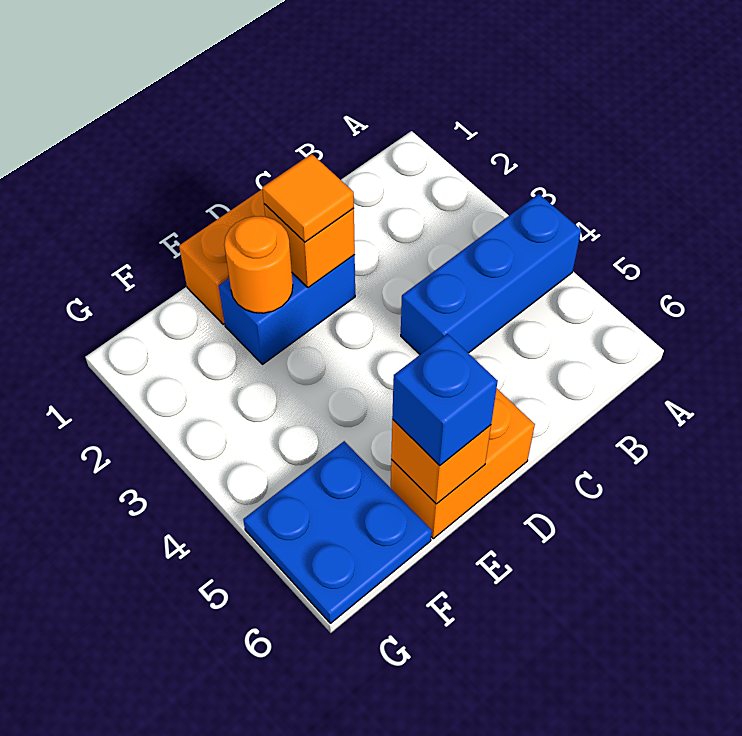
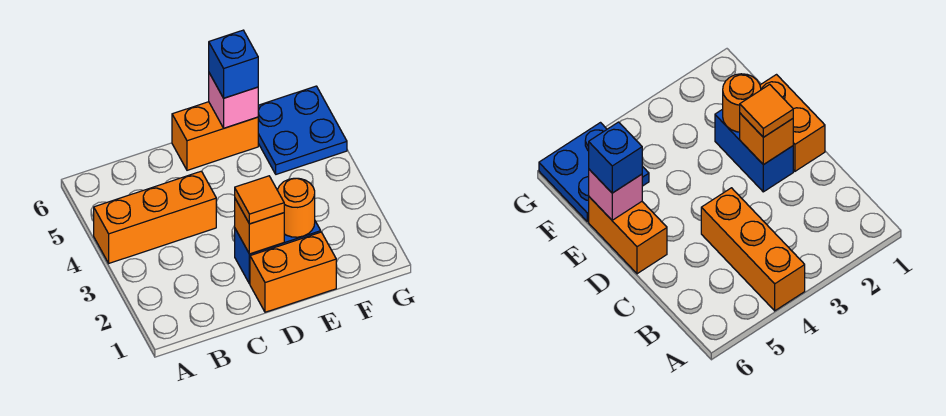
blue 1x3 brick [401,194,581,354] -> orange 1x3 brick [94,171,216,263]
orange 1x1 brick [391,420,491,504] -> pink 1x1 brick [209,73,258,128]

